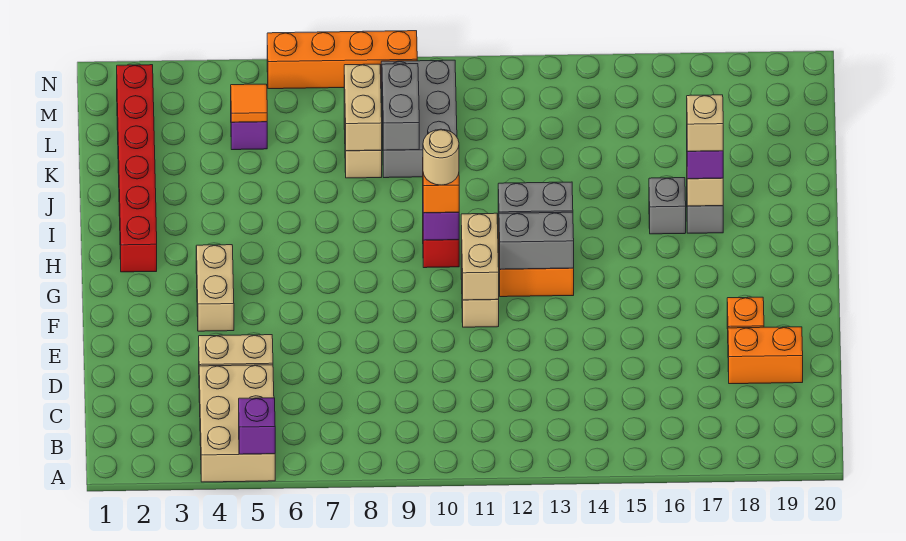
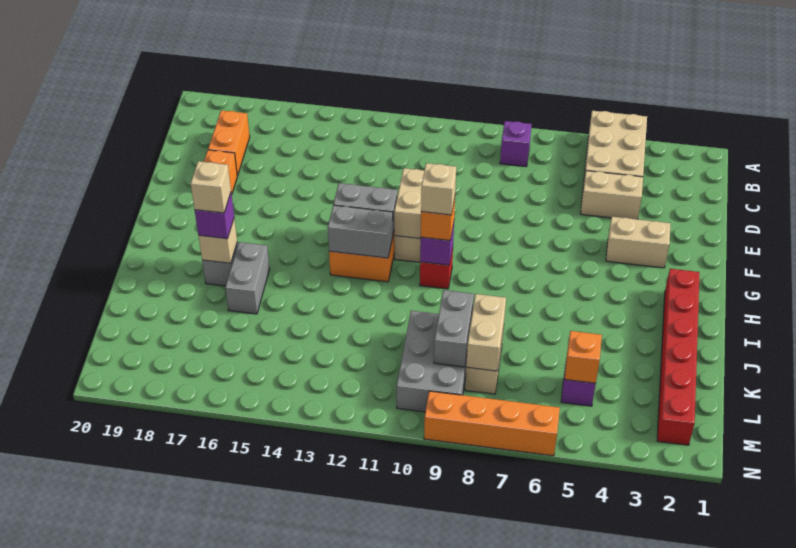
purple 1x1 brick [239,398,275,454] -> purple 1x1 brick moved to [500,121,532,167]
orange 1x2 brick [728,327,803,384] -> orange 1x2 brick turned to [208,110,250,176]
tan 1x2 brick [196,245,234,331] -> tan 1x2 brick turned to [606,217,671,268]
tan 1x1 round brick [423,129,459,185] -> tan 1x1 brick [421,163,456,215]
grey 1x1 brick [649,178,686,234] -> grey 1x2 brick [225,242,270,314]
orange 1x1 tile [231,84,267,122] -> orange 1x1 brick [564,331,602,383]

